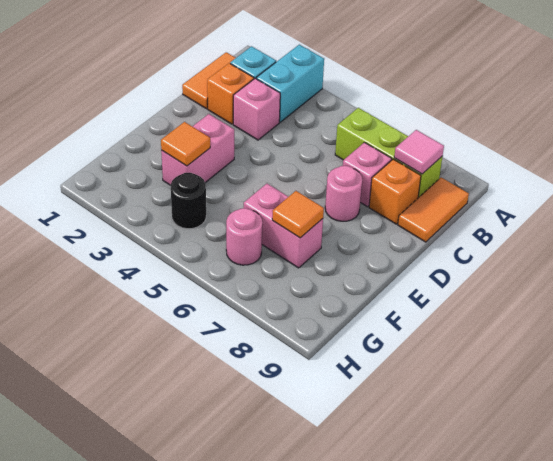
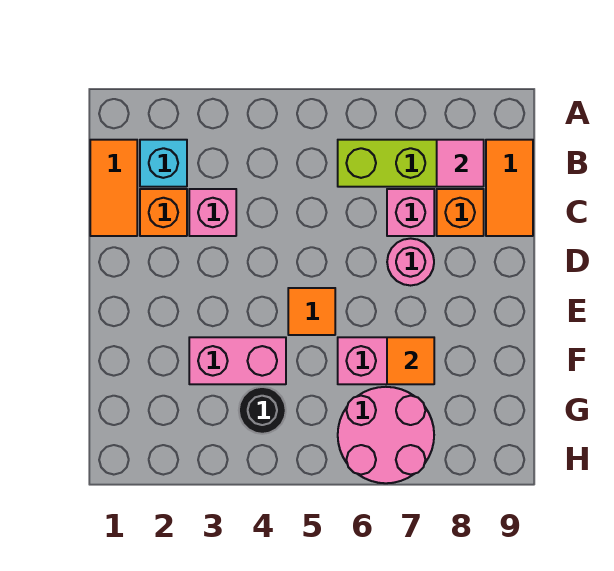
cyan 1x2 brick [256,45,324,122] -> none
pink 1x2 brick [161,114,234,185] -> pink 1x2 brick turned to [189,337,286,384]
orange 1x1 tile [161,122,210,166] -> orange 1x1 tile moved to [288,288,335,335]
pink 1x1 round brick [226,208,262,265] -> pink 2x2 round brick [338,387,434,483]

